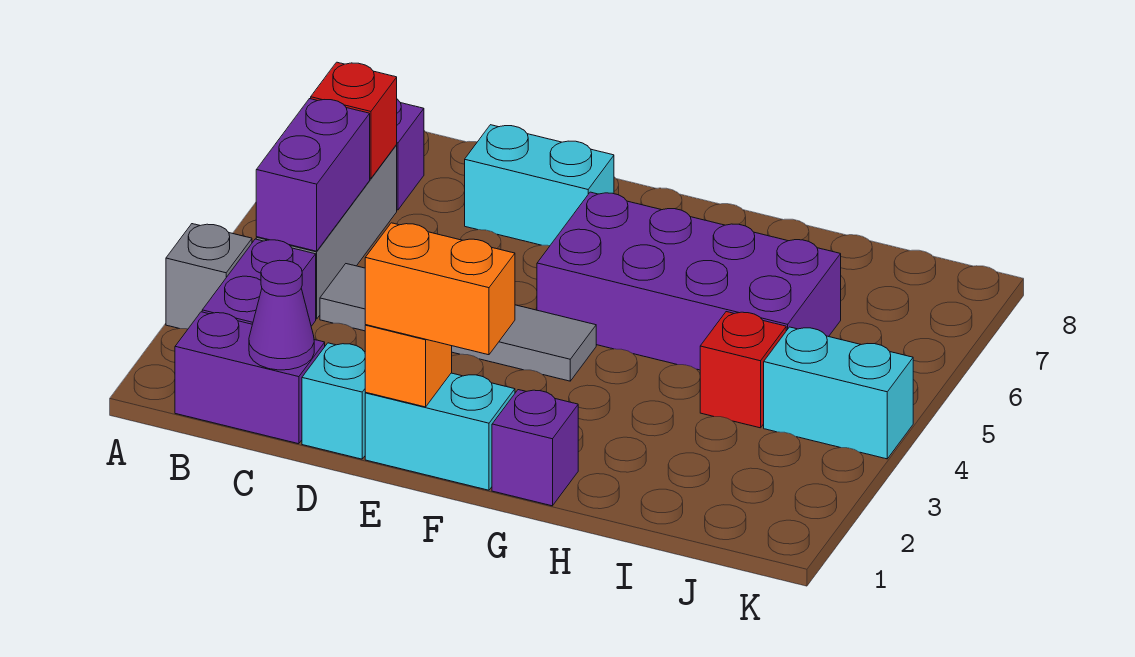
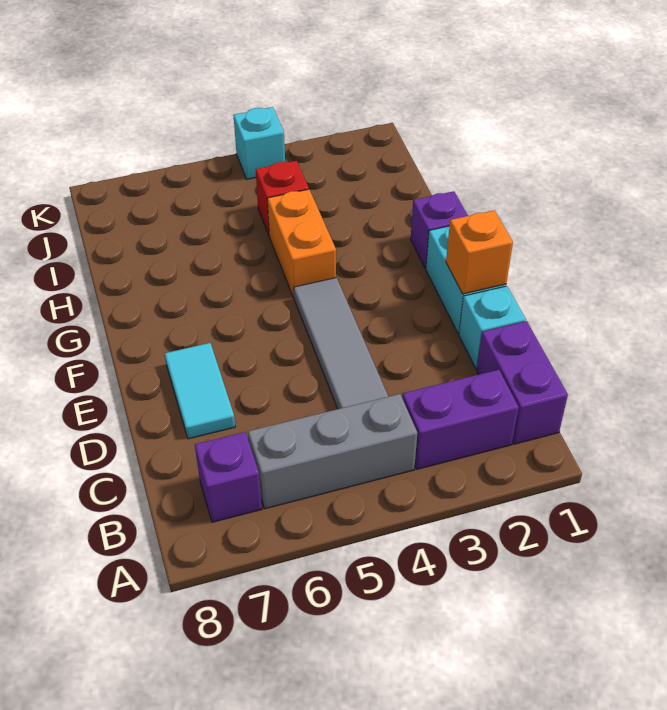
grey 1x1 brick [166,224,252,329] -> none
purple 1x2 brick [256,99,370,251] -> none
red 1x1 brick [311,62,397,179] -> none
purple 1x1 cone [249,260,314,370] -> none
cyan 1x2 brick [465,125,614,246] -> cyan 1x2 tile [165,343,235,439]
orange 1x2 brick [365,223,515,355] -> orange 1x2 brick moved to [267,189,336,298]
purple 2x4 brick [537,192,841,370] -> none
cyan 1x2 brick [764,327,913,459] -> cyan 1x1 brick [234,107,285,179]

